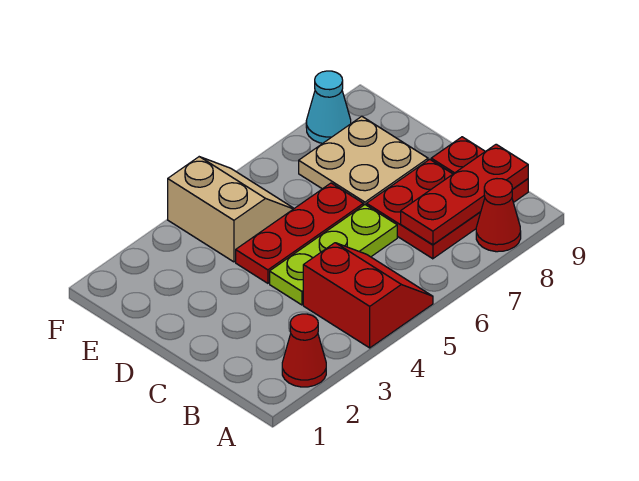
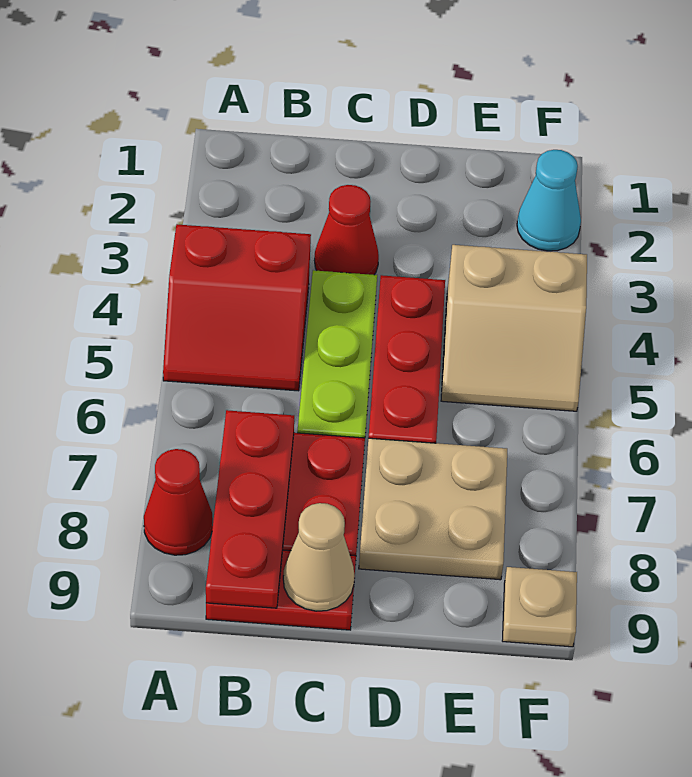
red 1x1 cone [282,314,326,387] -> red 1x1 cone moved to [315,185,379,275]
none -> tan 1x1 cone [283,503,355,611]
cyan 1x1 cone [306,71,351,143] -> cyan 1x1 cone moved to [517,150,581,251]
none -> tan 1x1 plate [502,567,577,647]

